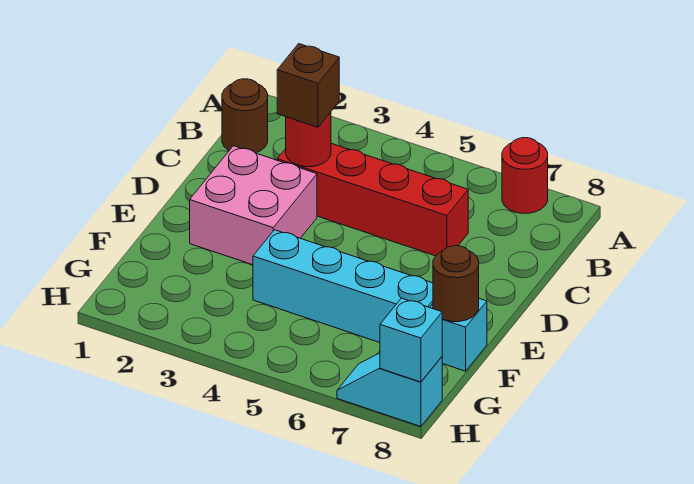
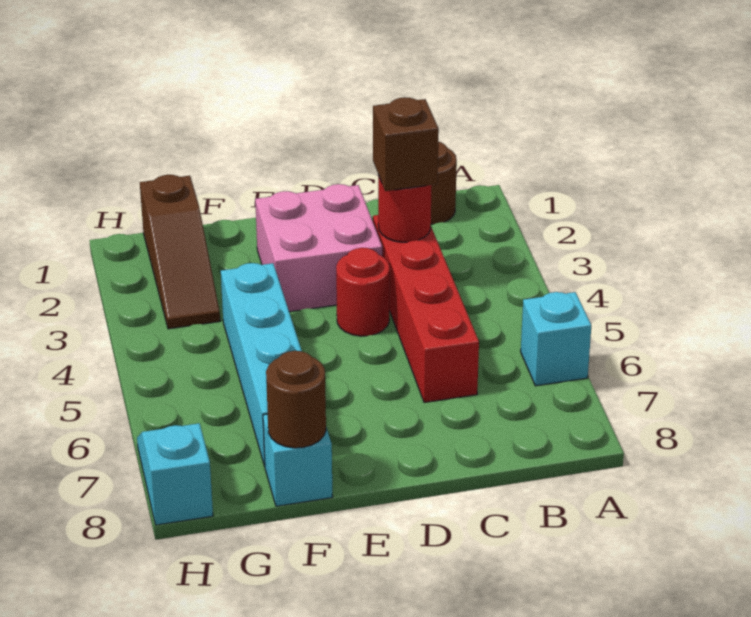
red 1x1 round brick [502,138,548,213] -> red 1x1 round brick moved to [336,248,390,336]
none -> brown 1x3 slope [140,175,220,329]
cyan 1x1 brick [380,298,442,382] -> cyan 1x1 brick moved to [521,292,591,386]

